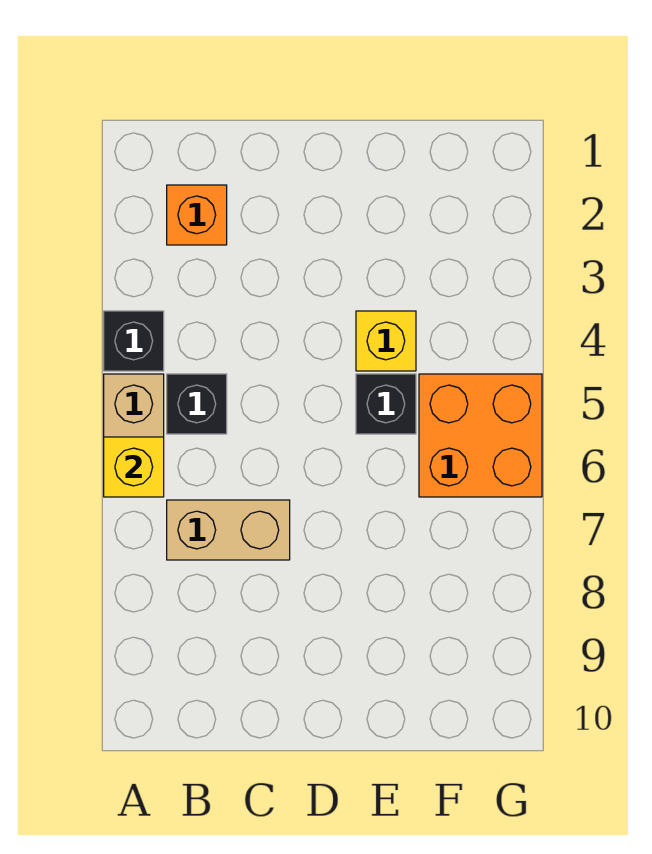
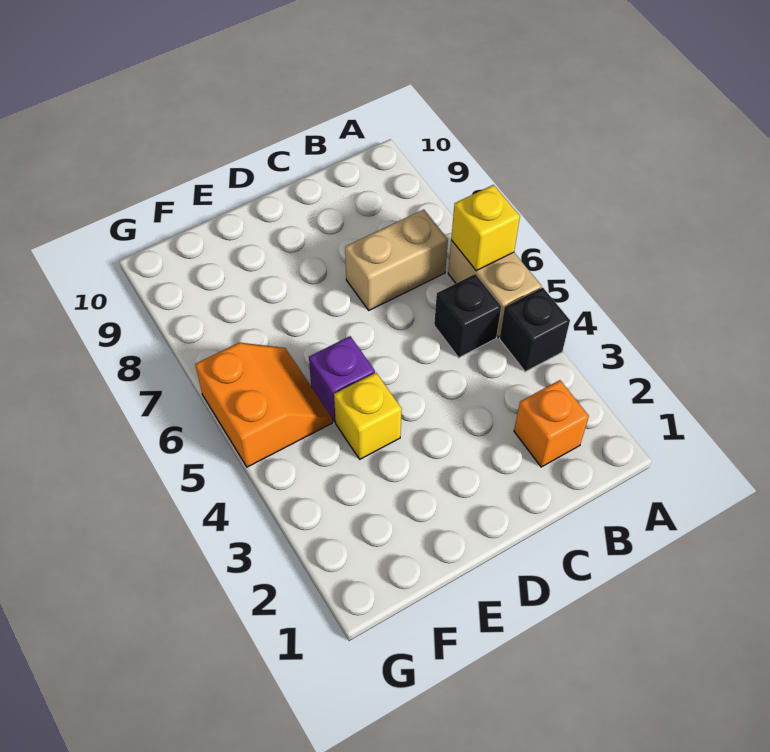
black 1x1 brick [356,374,416,434] -> purple 1x1 brick [309,336,375,422]
orange 2x2 brick [419,374,542,497] -> orange 2x2 slope [195,343,332,467]

